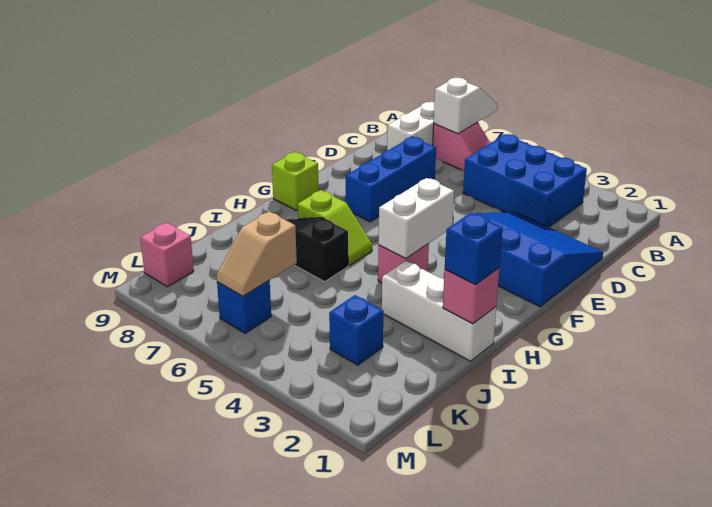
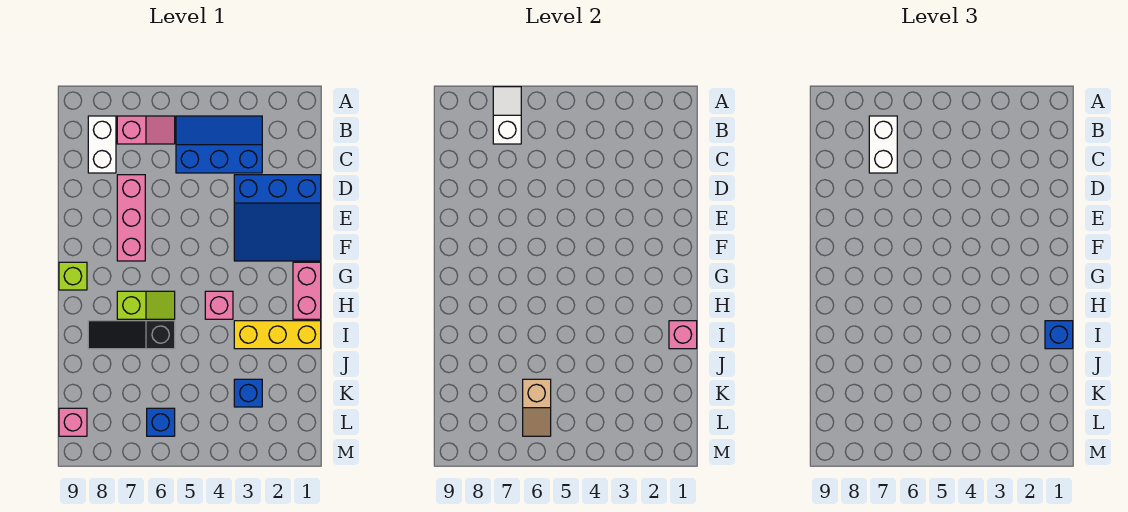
blue 2x3 brick [463,134,587,227] -> blue 2x3 slope [176,116,262,173]
blue 3x3 slope [476,213,603,307] -> blue 3x3 slope turned to [234,175,321,261]
blue 1x3 brick [346,137,436,222] -> pink 1x3 brick [117,175,145,261]
none -> pink 1x2 brick [293,262,321,319]
white 1x2 brick [379,178,454,259] -> white 1x2 brick moved to [869,116,897,173]
white 1x3 brick [382,261,496,361] -> yellow 1x3 brick [234,321,321,349]

